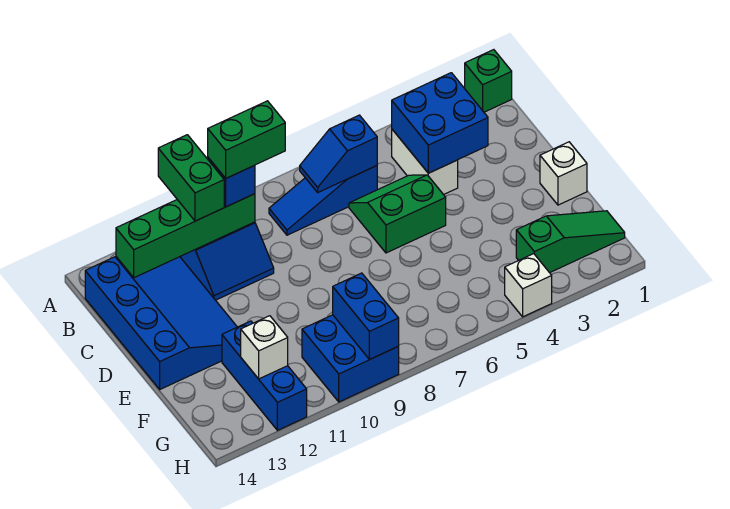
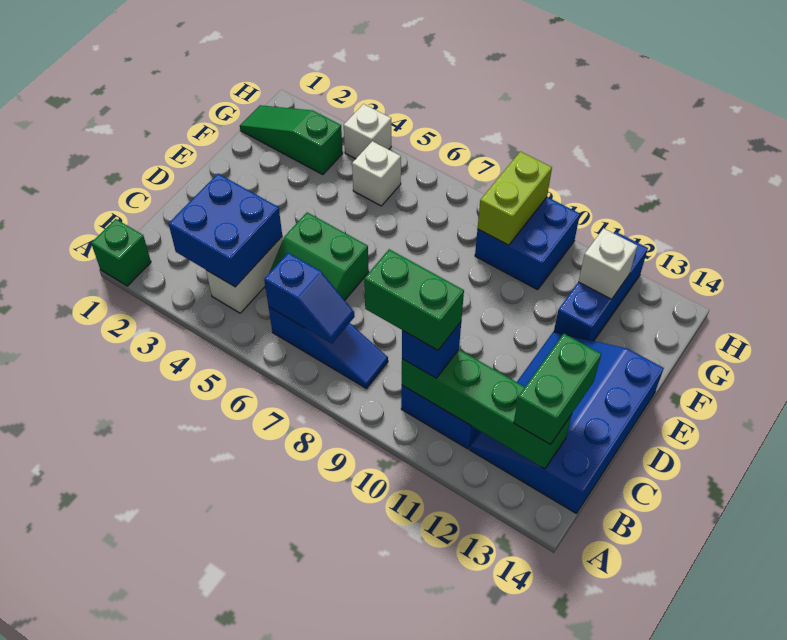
green 1x2 brick [158,135,224,221] -> green 1x2 brick moved to [514,334,601,445]
white 1x1 brick [540,142,587,205] -> white 1x1 brick moved to [352,141,401,206]
blue 1x2 brick [333,273,399,359] -> lime 1x2 brick [478,151,552,245]

